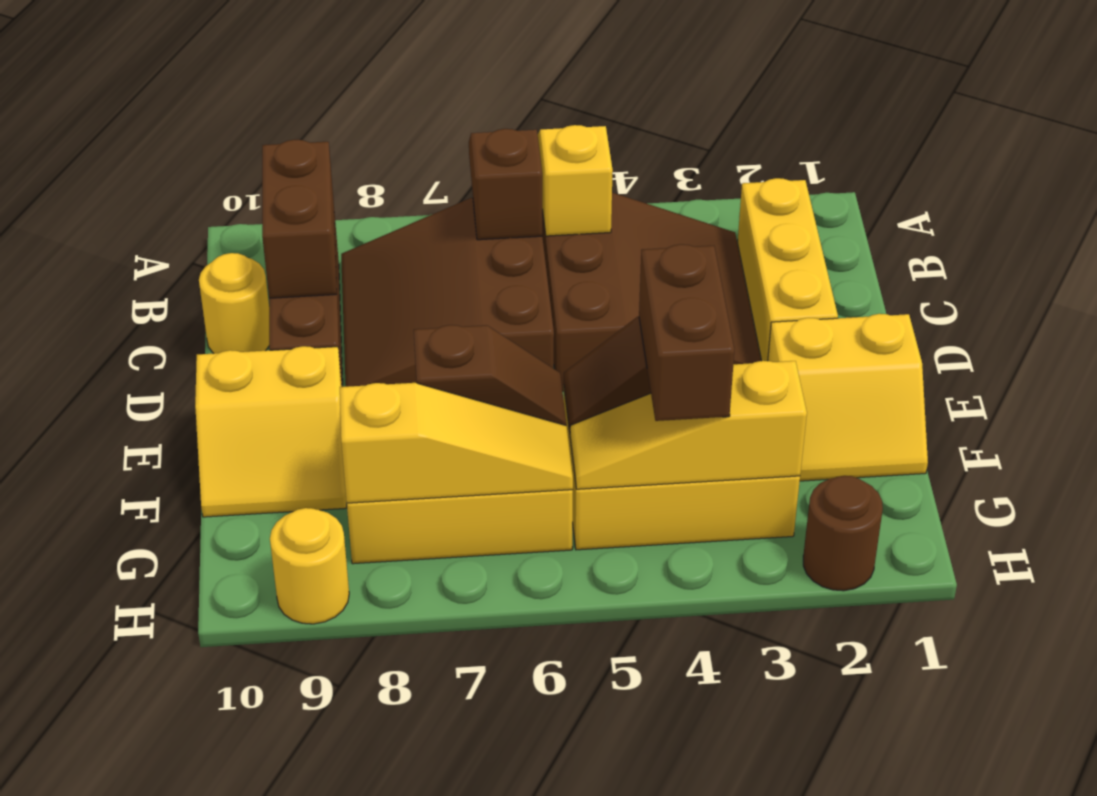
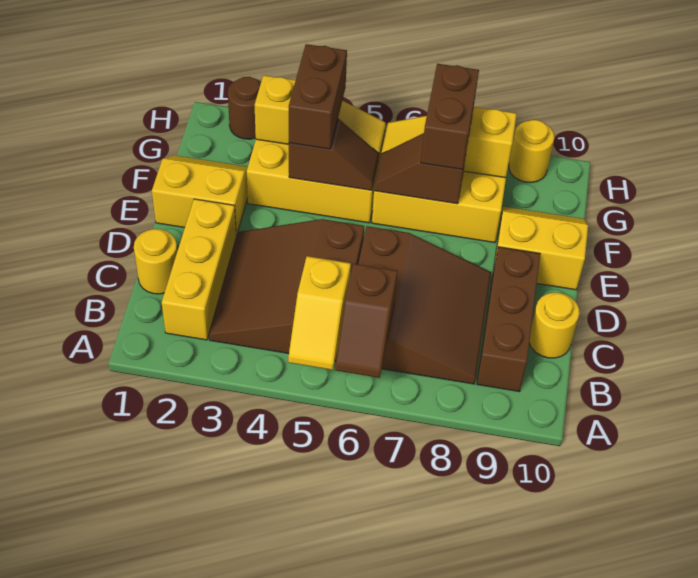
brown 1x2 brick [262,140,337,298] -> brown 1x2 brick moved to [421,64,479,170]
none -> yellow 1x1 round brick [134,229,177,294]

